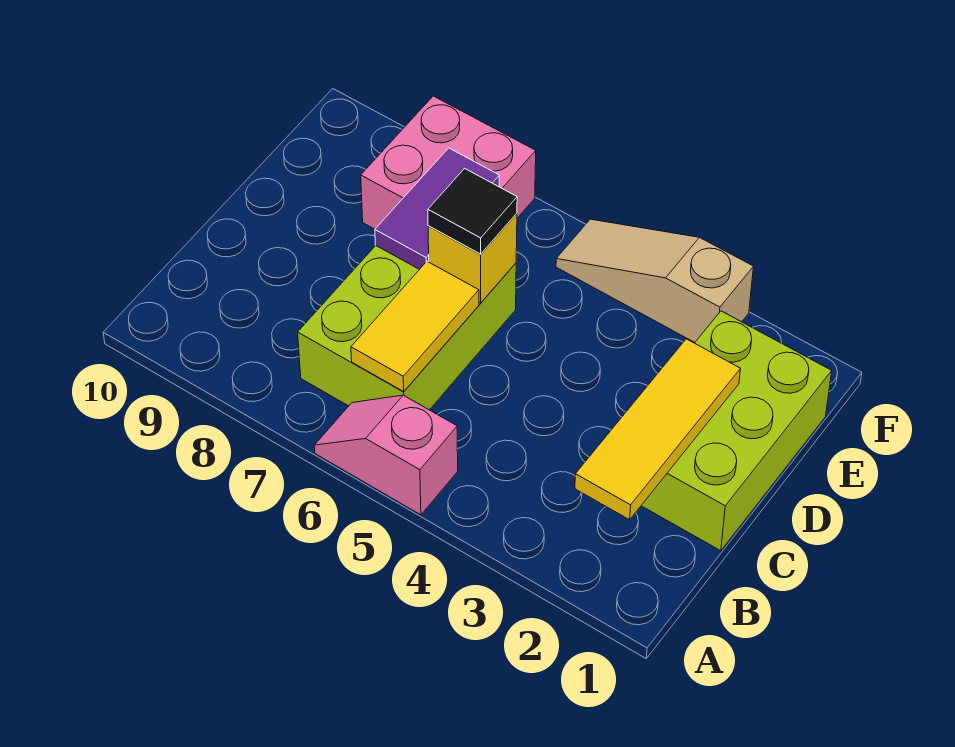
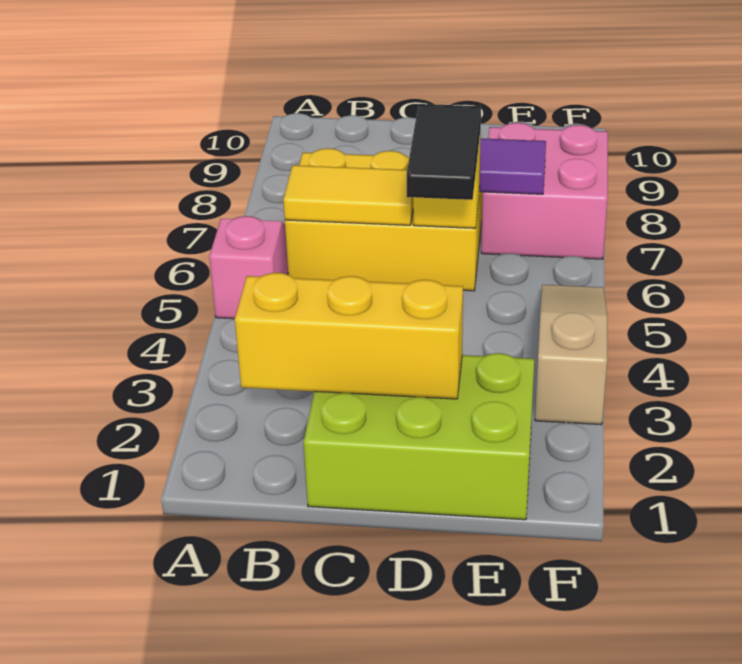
yellow 1x3 tile [575,339,740,520] -> yellow 1x3 brick [235,273,463,399]
lime 2x3 brick [298,246,516,410] -> yellow 2x3 brick [285,148,482,291]
black 1x1 tile [428,168,517,254] -> black 1x2 tile [406,104,481,200]

